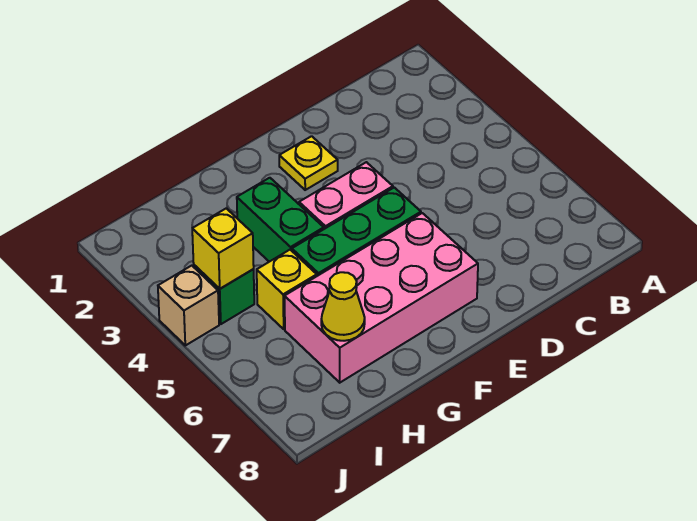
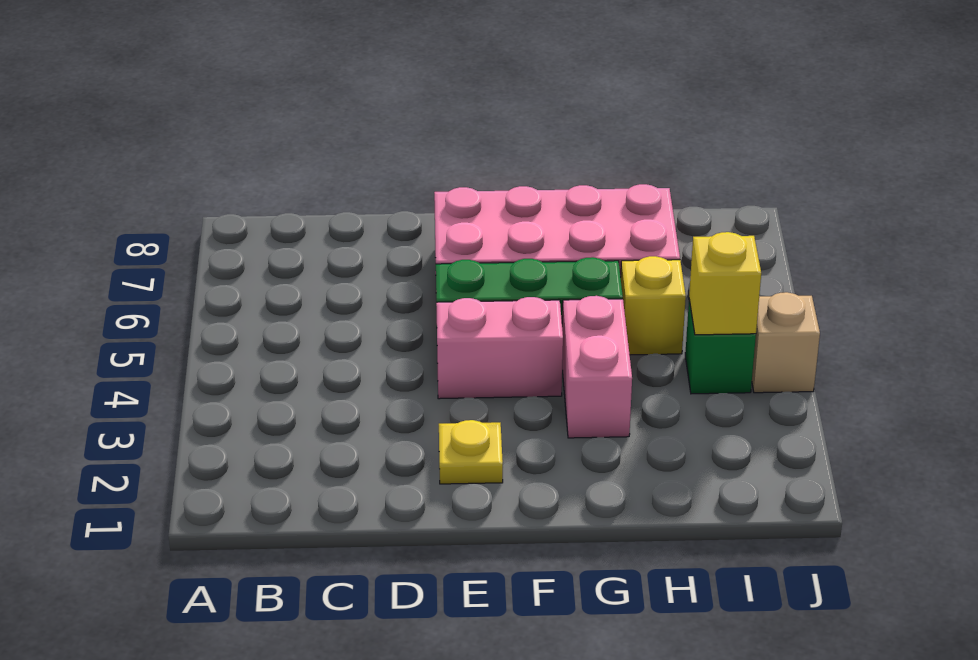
green 1x2 brick [237,178,324,262] -> pink 1x2 brick [562,296,632,438]
yellow 1x1 cone [321,272,365,341] -> none

